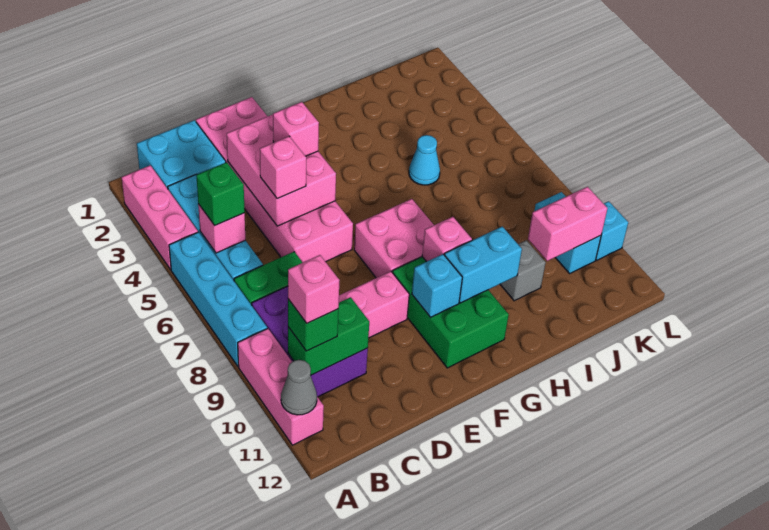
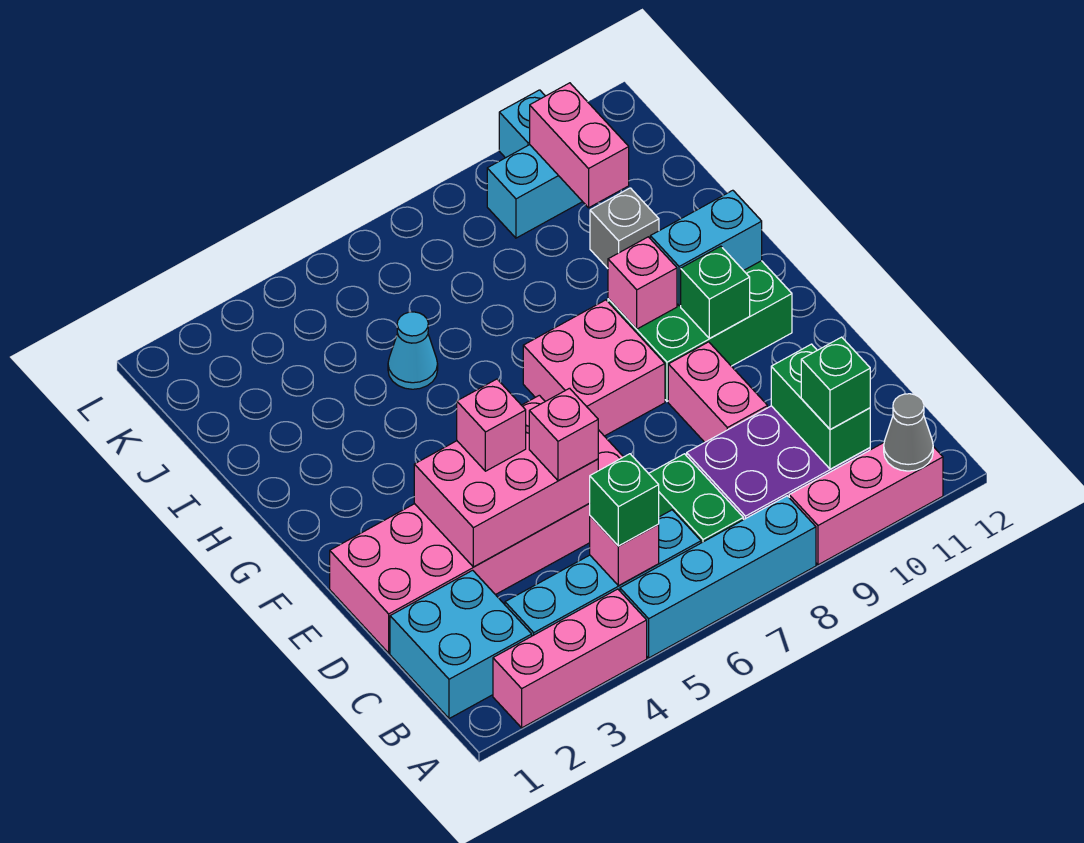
pink 1x1 brick [288,255,340,323] -> none
cyan 1x1 brick [412,254,462,317] -> green 1x1 brick [681,246,750,338]
cyan 1x2 brick [445,227,522,303] -> cyan 1x2 brick turned to [650,190,762,306]

